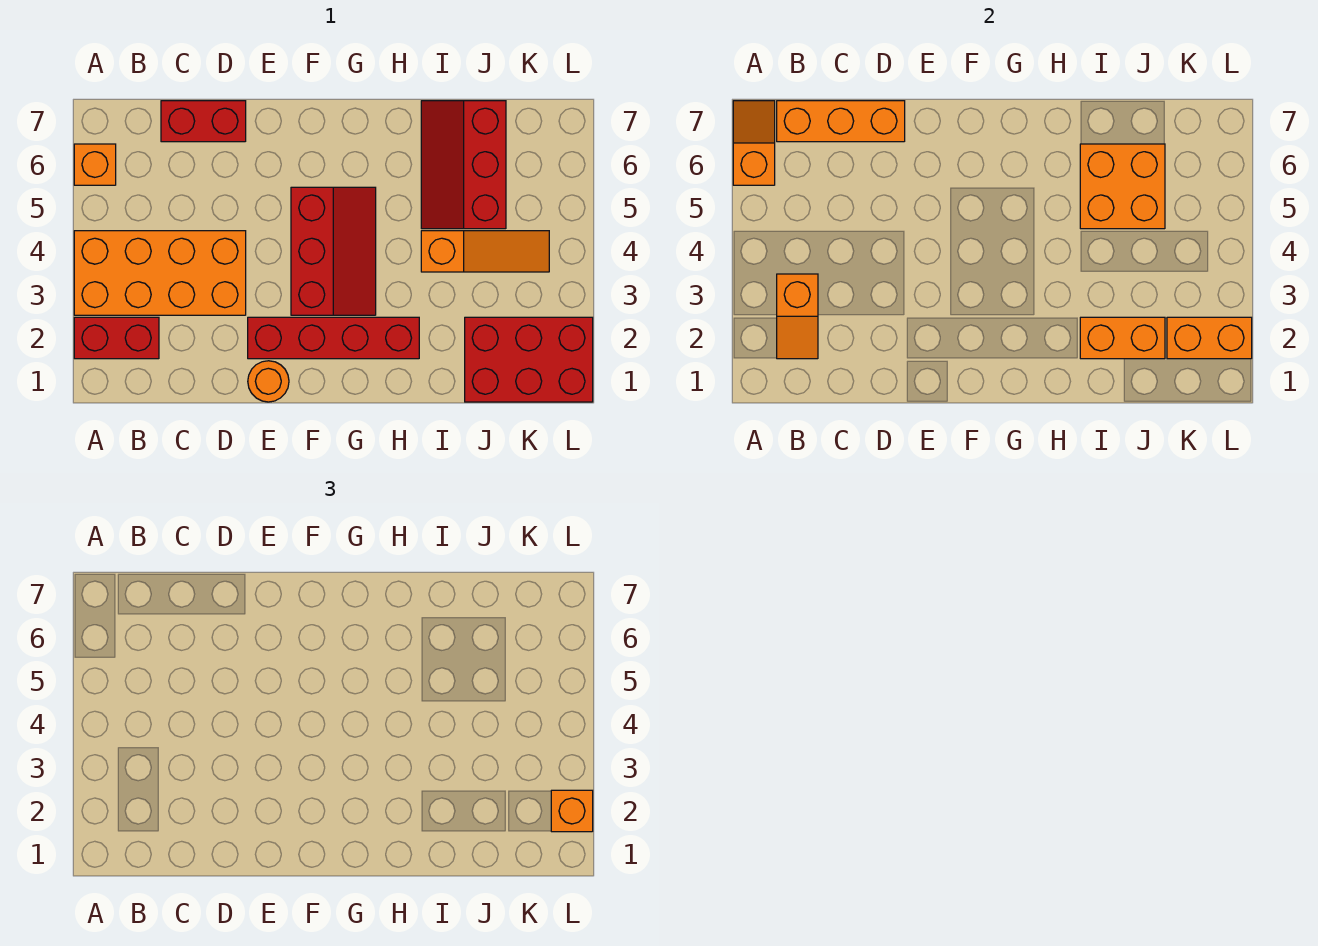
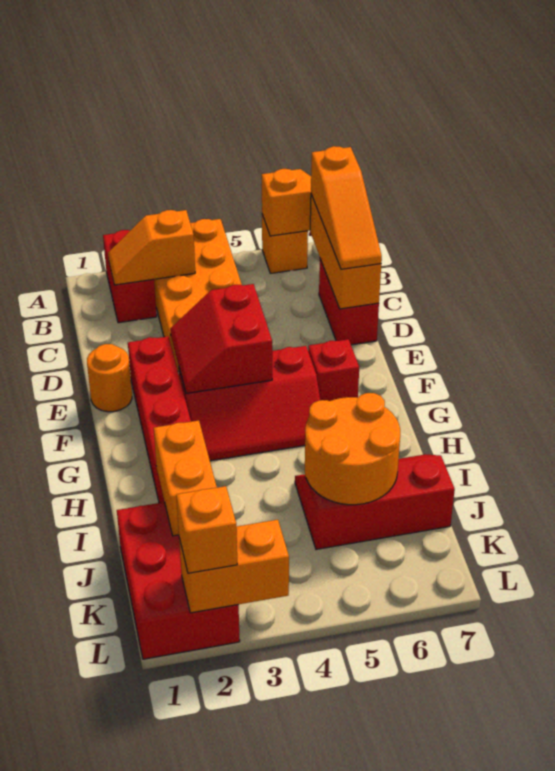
none -> red 2x2 slope [170,284,272,393]
none -> red 1x1 brick [308,339,359,401]
orange 1x3 slope [421,231,549,272] -> orange 1x3 slope moved to [311,146,382,269]
orange 2x2 brick [1080,144,1165,229] -> orange 2x2 round brick [305,393,400,505]
orange 1x2 brick [1167,317,1252,359] -> orange 1x2 brick turned to [179,520,289,613]

